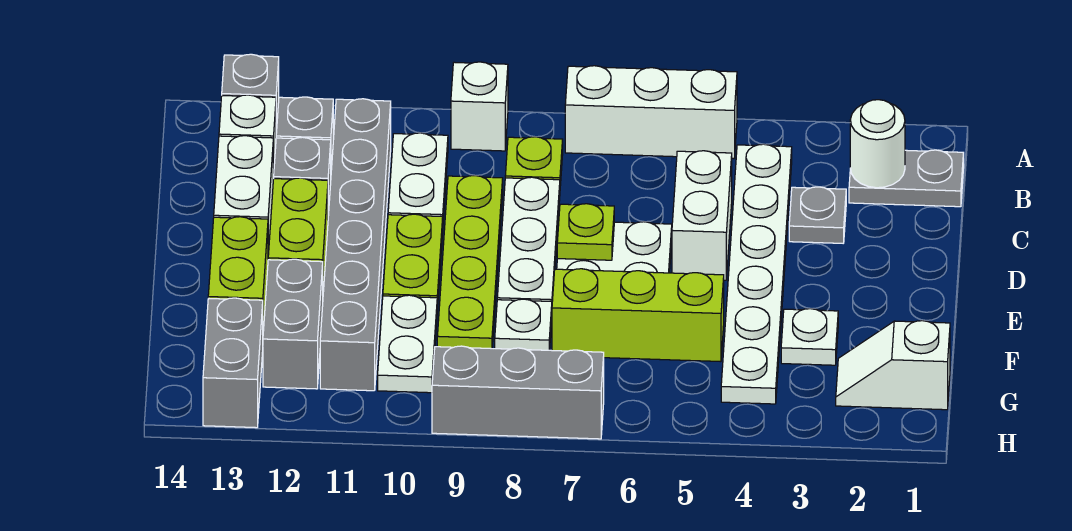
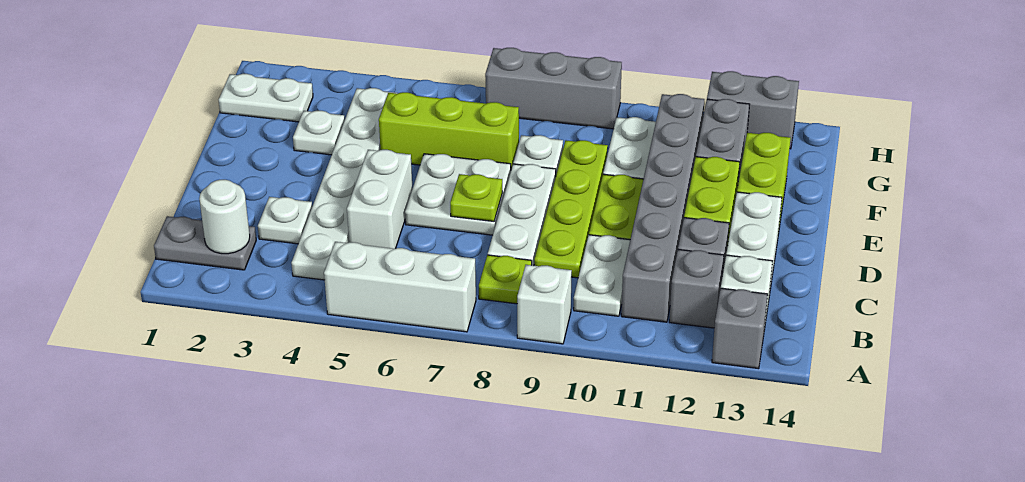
grey 1x1 plate [789,187,846,243] -> white 1x1 plate [258,197,312,244]
white 1x2 slope [836,321,950,410] -> white 1x2 plate [219,74,313,122]
grey 1x2 brick [203,298,263,428] -> grey 1x2 brick turned to [707,71,799,149]

